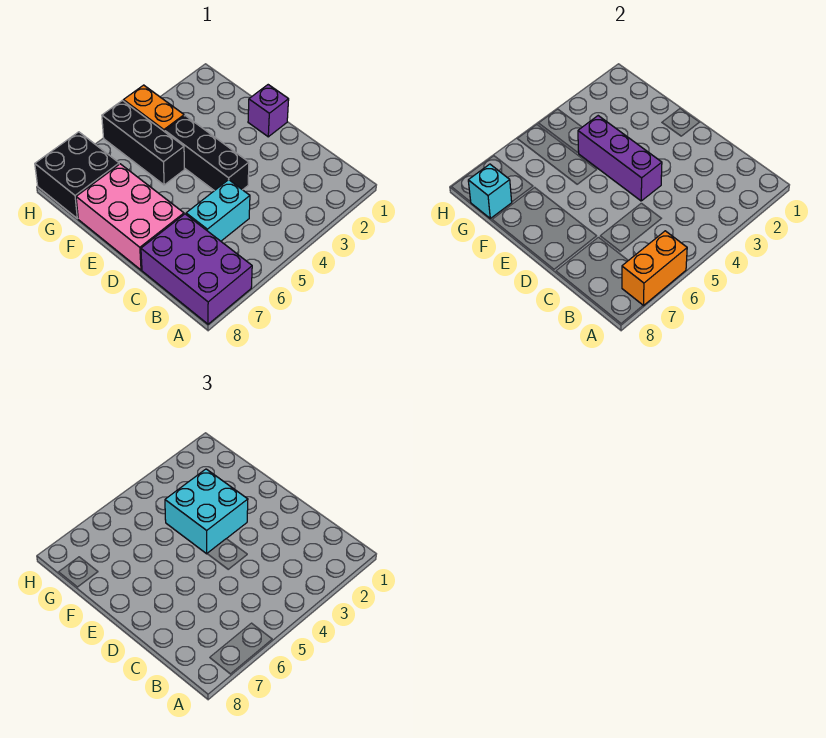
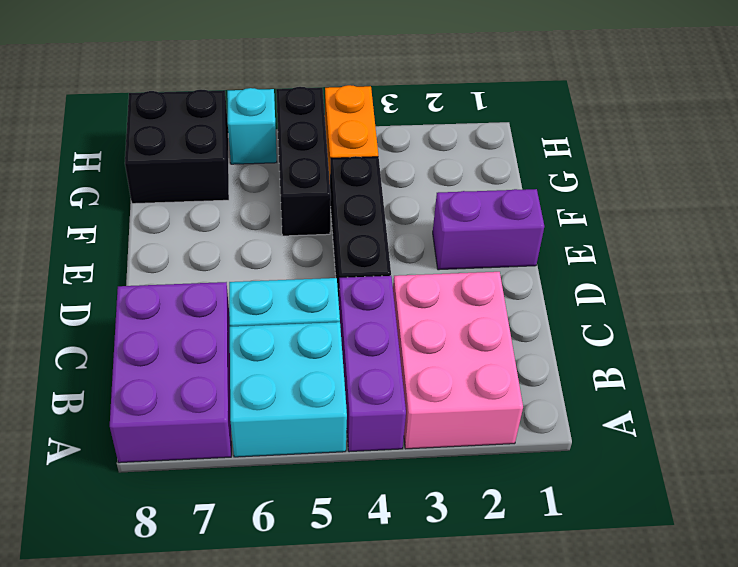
orange 1x2 brick [622,231,687,306] -> none
purple 1x3 brick [578,116,662,201] -> purple 1x3 brick moved to [339,276,406,452]
pink 2x3 brick [76,164,184,270] -> pink 2x3 brick moved to [393,272,523,449]
purple 1x1 brick [248,85,289,137] -> purple 1x2 brick [433,189,544,270]
cyan 2x2 brick [165,469,248,554] -> cyan 2x2 brick moved to [230,322,347,457]
cyan 1x1 brick [468,164,512,218] -> cyan 1x1 brick moved to [227,88,277,164]

